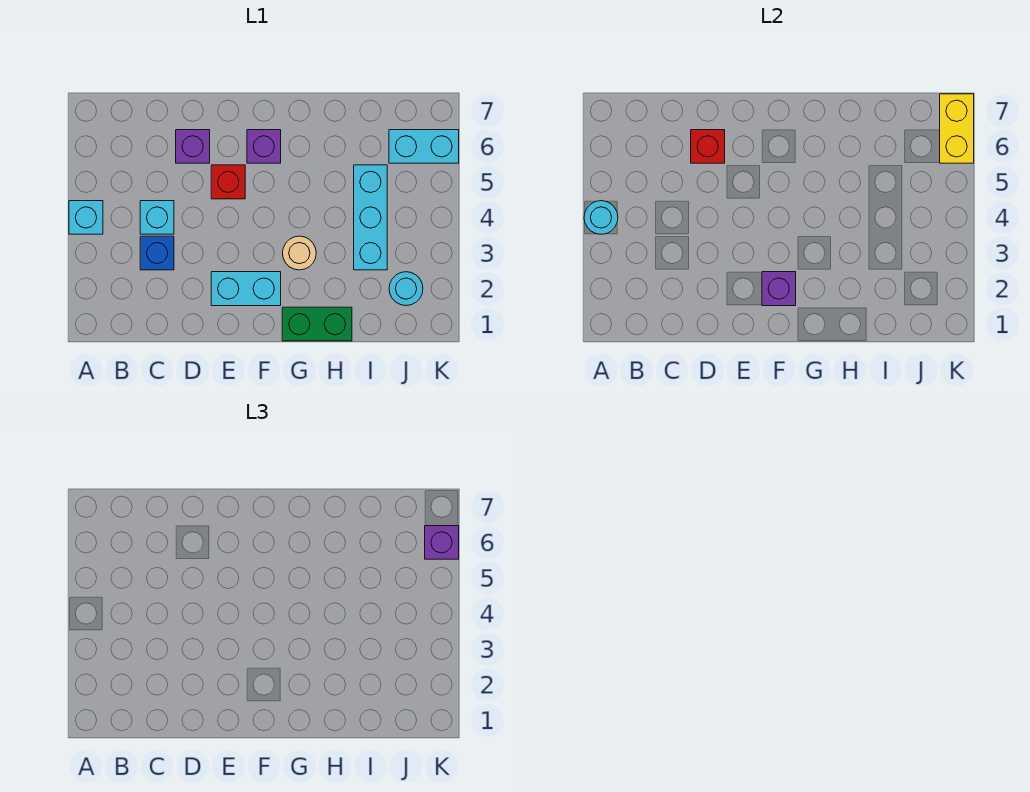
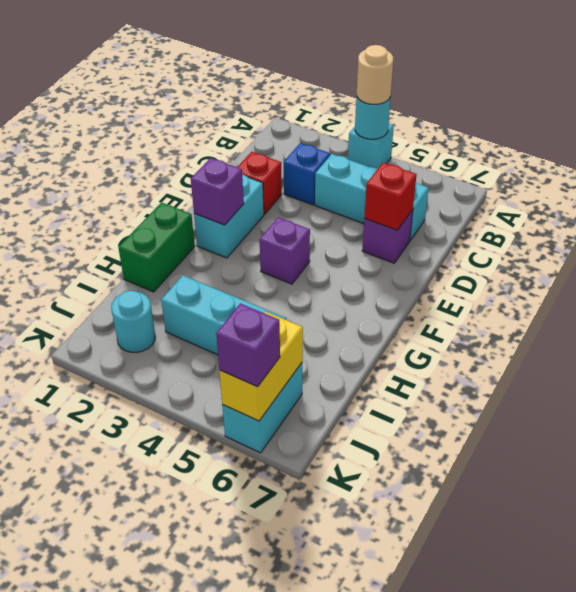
cyan 1x1 brick [140,201,174,234] -> cyan 1x3 brick [315,154,429,240]
red 1x1 brick [211,165,245,199] -> red 1x1 brick moved to [238,152,282,214]
purple 1x1 brick [247,130,281,163] -> purple 1x1 brick moved to [260,217,310,284]
tan 1x1 round brick [283,236,316,270] -> tan 1x1 round brick moved to [357,45,393,105]
yellow 1x2 brick [940,94,974,163] -> yellow 1x2 brick turned to [219,312,303,421]

